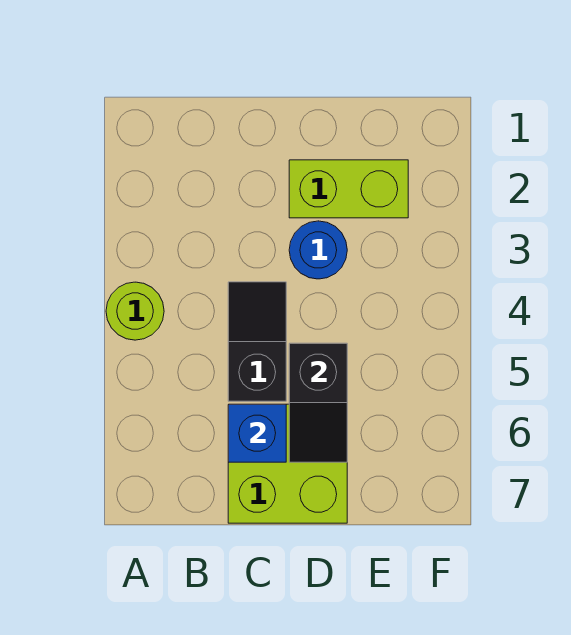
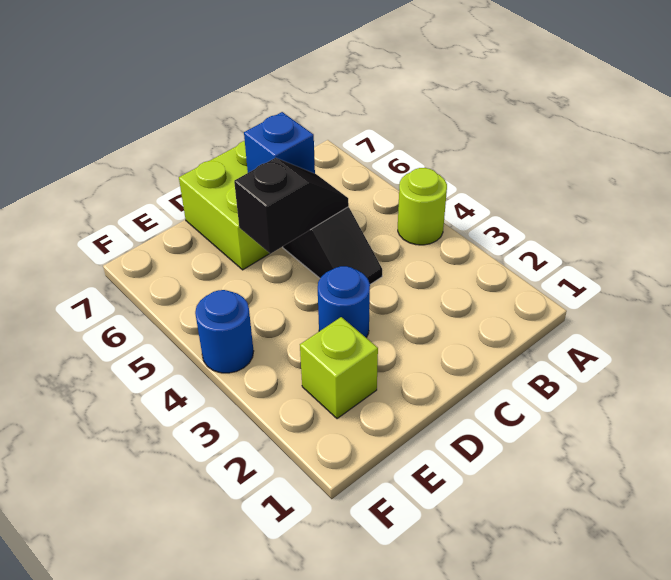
lime 1x2 brick [289,160,408,218] -> lime 1x1 brick [300,317,378,419]
black 1x2 slope [289,343,347,462] -> black 1x2 slope turned to [234,158,349,254]
none -> blue 1x1 round brick [195,290,254,373]

